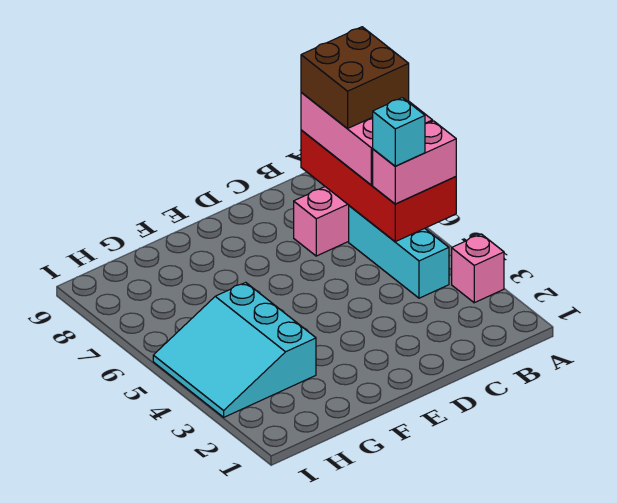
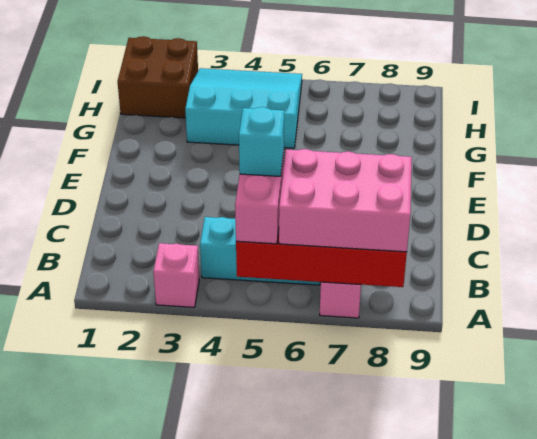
brown 2x2 brick [301,27,409,129] -> brown 2x2 brick moved to [117,36,198,118]

